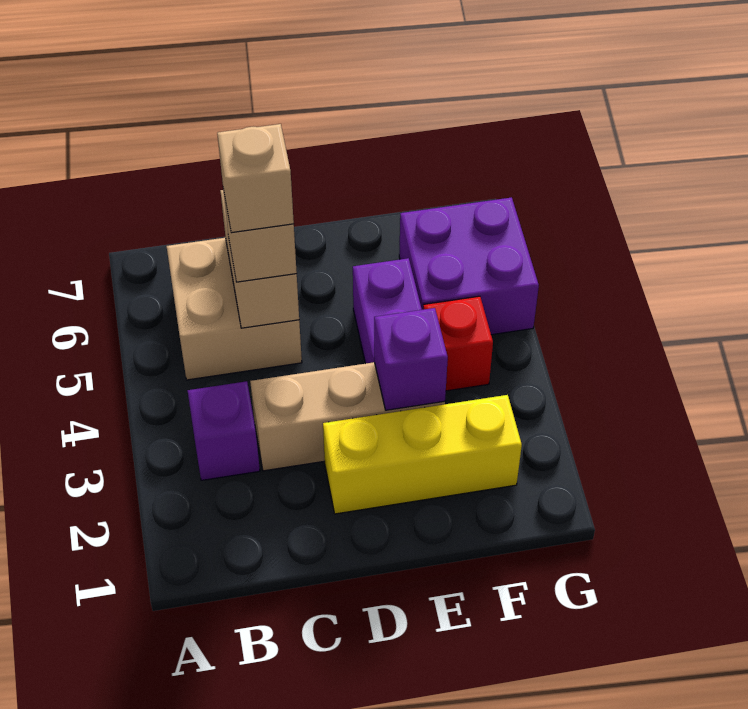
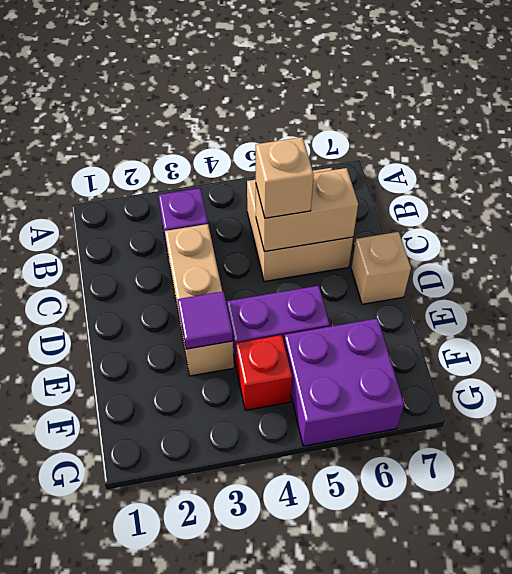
tan 1x1 brick [217,124,294,233] -> tan 1x1 brick moved to [351,232,411,304]
yellow 1x3 brick [323,395,522,514] -> none
purple 1x1 brick [374,308,448,410] -> purple 1x1 tile [177,291,233,349]

